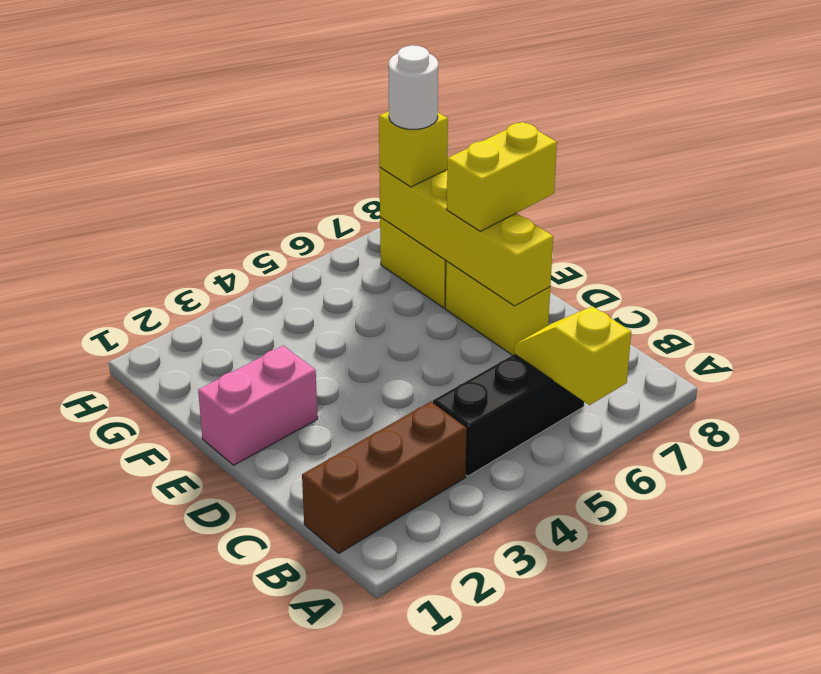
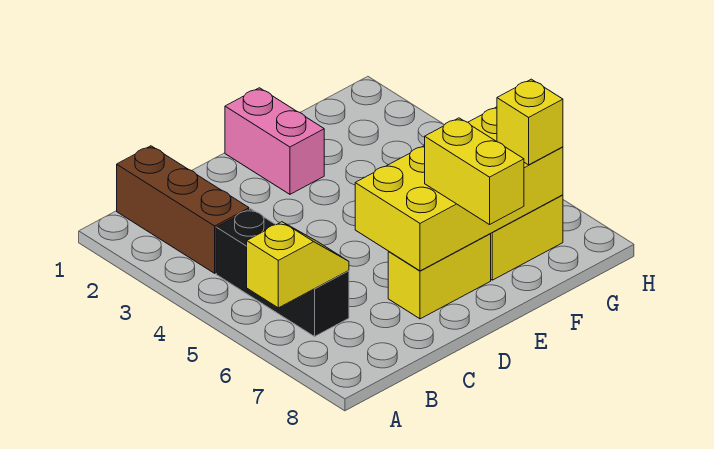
yellow 1x4 brick [379,168,553,306] -> yellow 2x4 brick [355,107,563,271]
white 1x1 round brick [389,45,438,129] -> none

